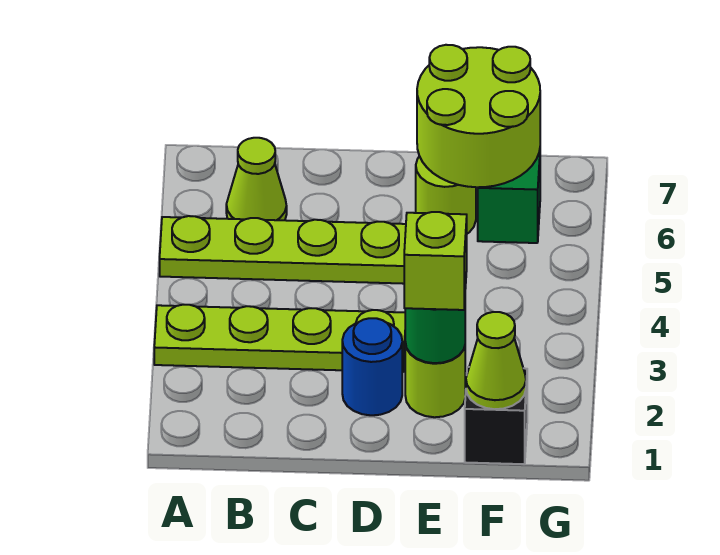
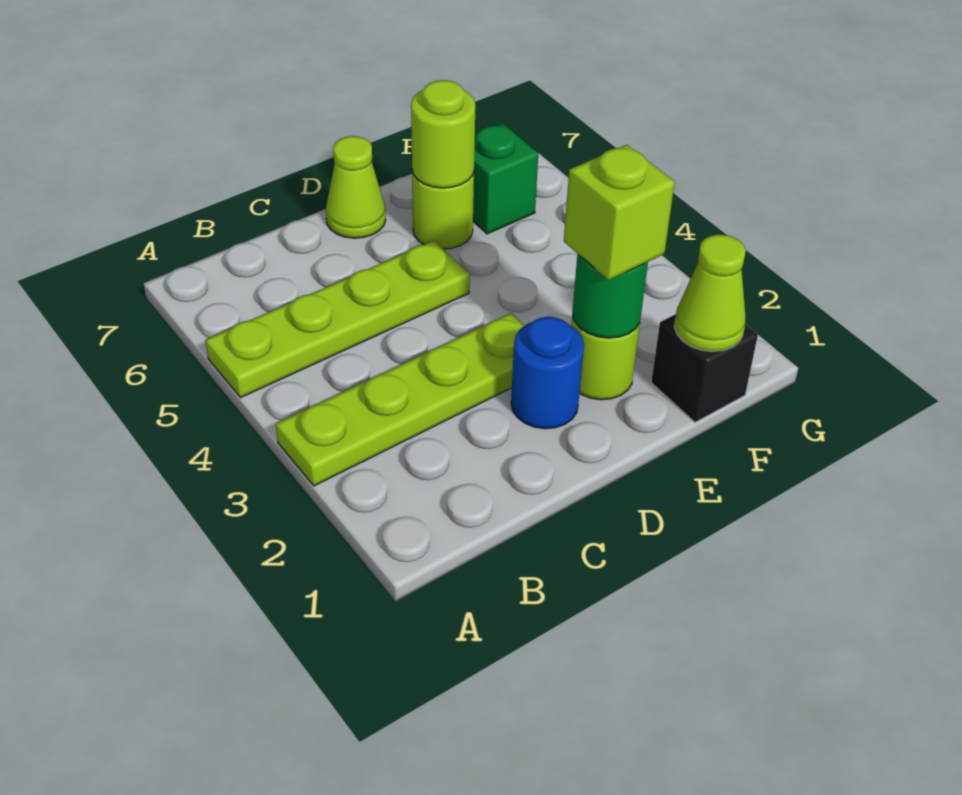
lime 1x1 cone [226,138,287,220] -> lime 1x1 cone moved to [326,136,386,238]
lime 2x2 round brick [417,45,540,187] -> lime 1x1 round brick [411,80,475,188]

